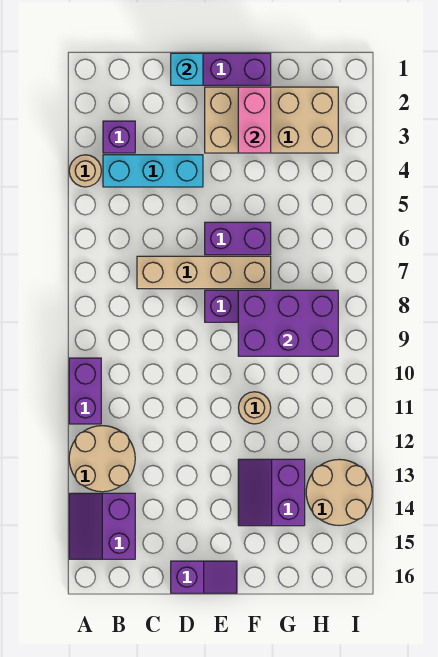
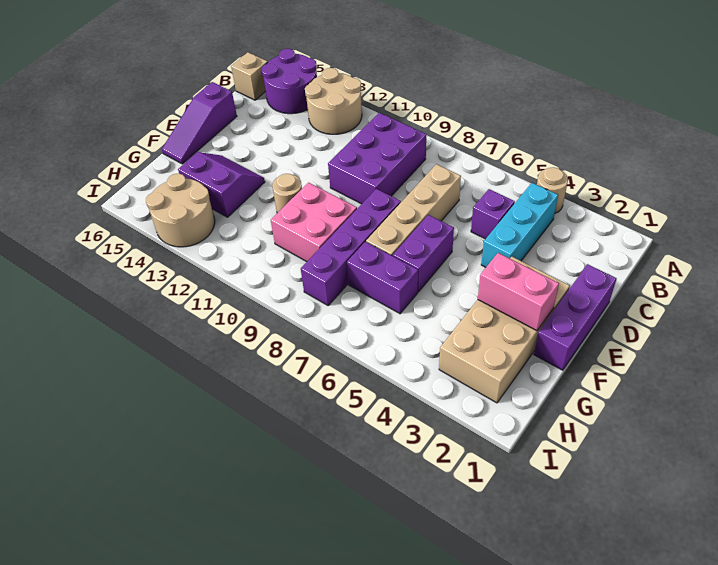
purple 1x2 brick [69,358,101,424] -> purple 1x2 brick moved to [347,242,418,314]
purple 2x2 slope [69,493,135,559] -> purple 2x2 round brick [261,49,317,114]
purple 1x1 brick [103,121,135,153] -> purple 1x1 brick moved to [471,189,515,239]
none -> tan 1x1 brick [231,52,268,100]
cyan 1x1 brick [171,53,203,85] -> none
purple 1x2 slope [171,561,237,593] -> purple 1x3 slope [162,82,237,164]
purple 2x3 brick [238,290,338,356] -> purple 2x3 brick moved to [328,113,426,204]
none -> pink 2x2 brick [271,183,357,262]

